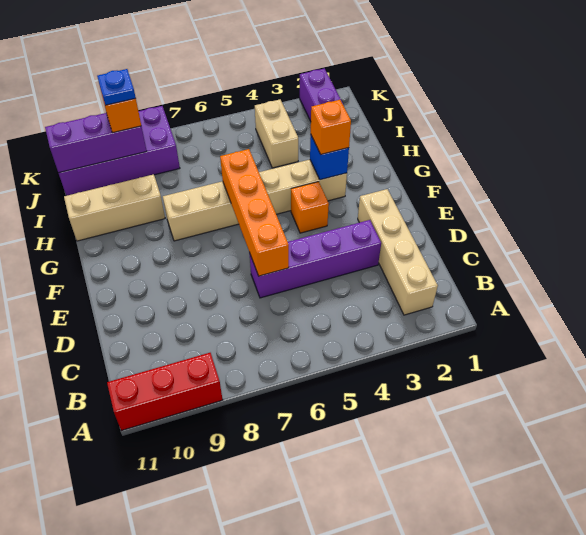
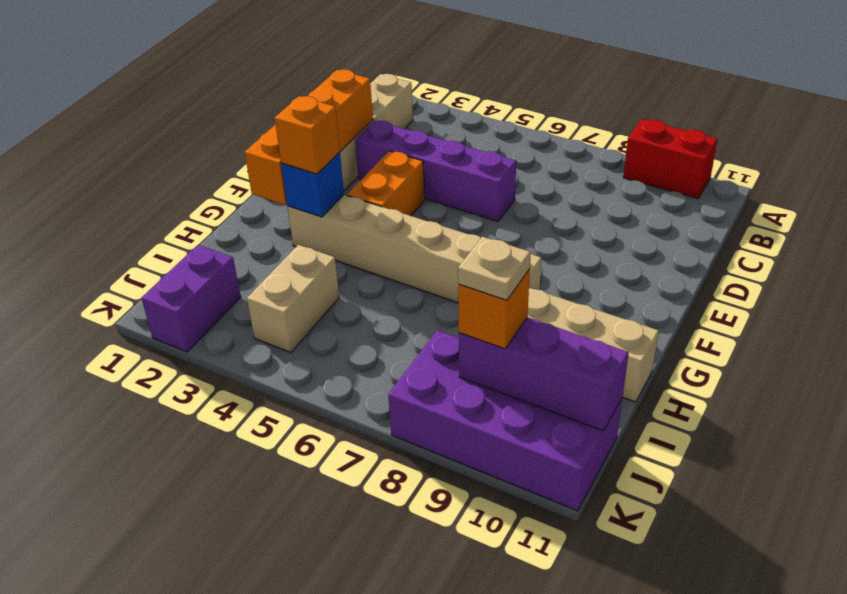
red 1x3 brick [107,353,223,431] -> red 1x2 brick [623,119,718,198]
orange 1x4 brick [220,149,289,276] -> orange 1x4 brick moved to [245,69,373,205]
orange 1x1 brick [291,182,329,233] -> orange 1x2 brick [347,151,425,216]
blue 1x1 plate [97,69,136,105] -> tan 1x1 plate [458,237,531,300]

